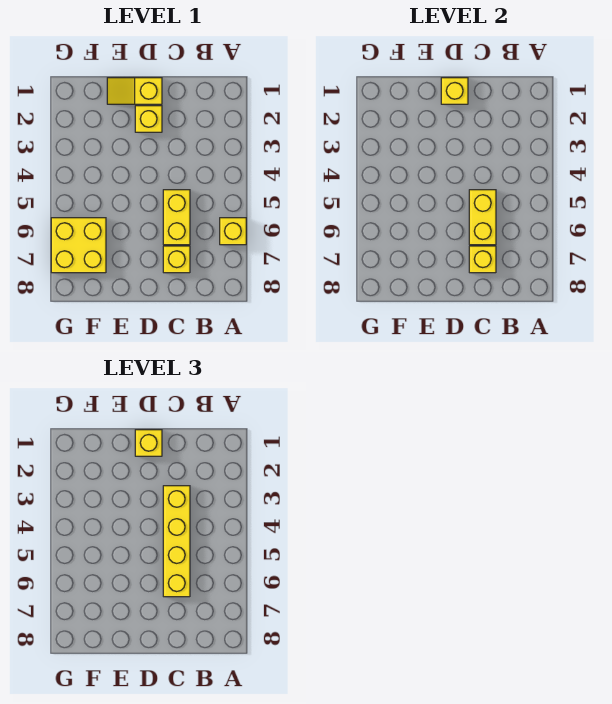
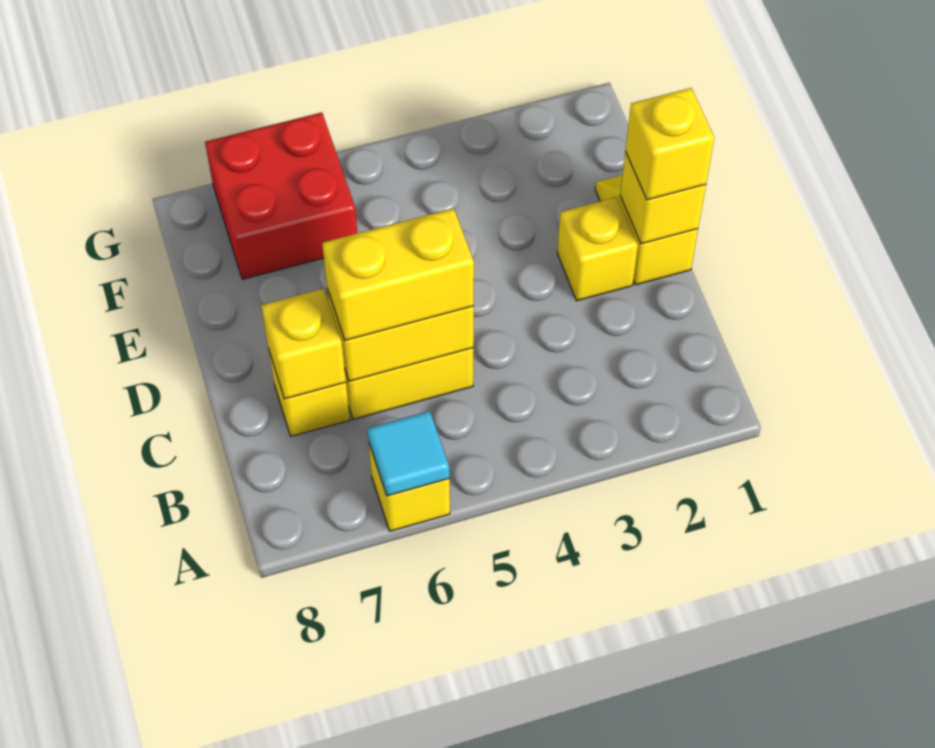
none -> cyan 1x1 tile [367,411,449,496]
yellow 1x4 brick [163,486,190,597] -> yellow 1x2 brick [322,208,474,340]
yellow 2x2 brick [51,218,106,273] -> red 2x2 brick [205,112,357,279]

